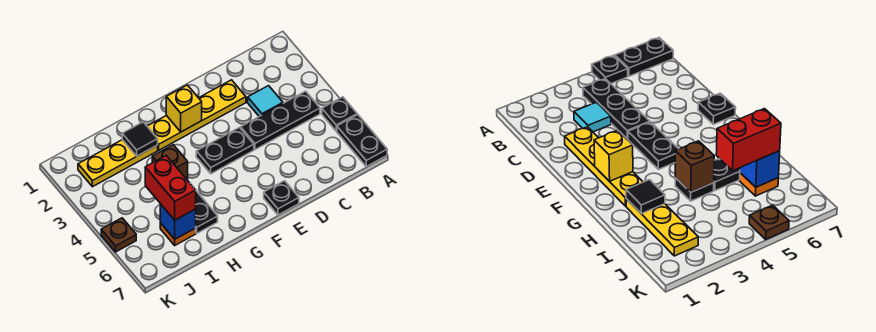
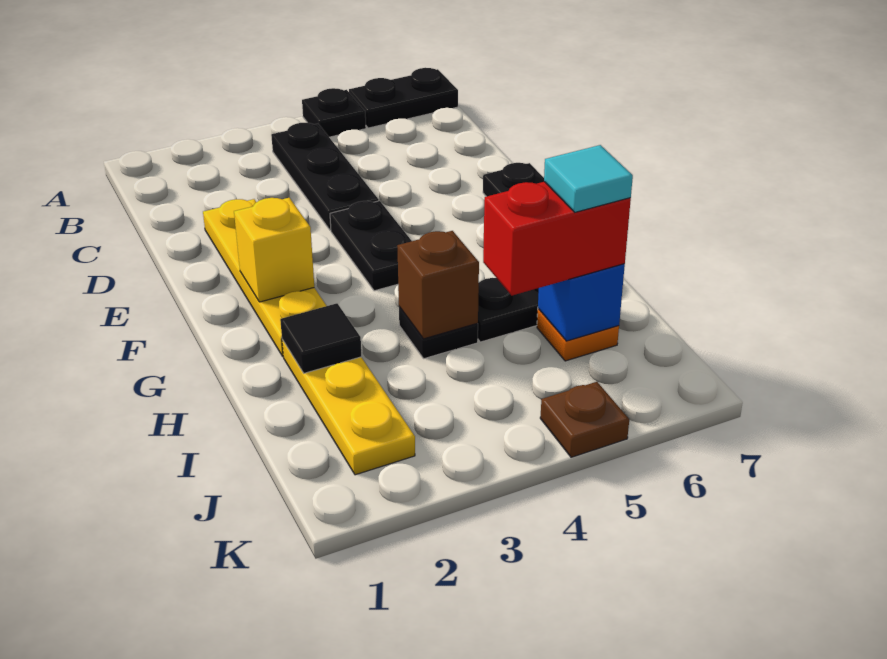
cyan 1x1 tile [248,86,283,116] -> cyan 1x1 tile moved to [544,145,633,212]

